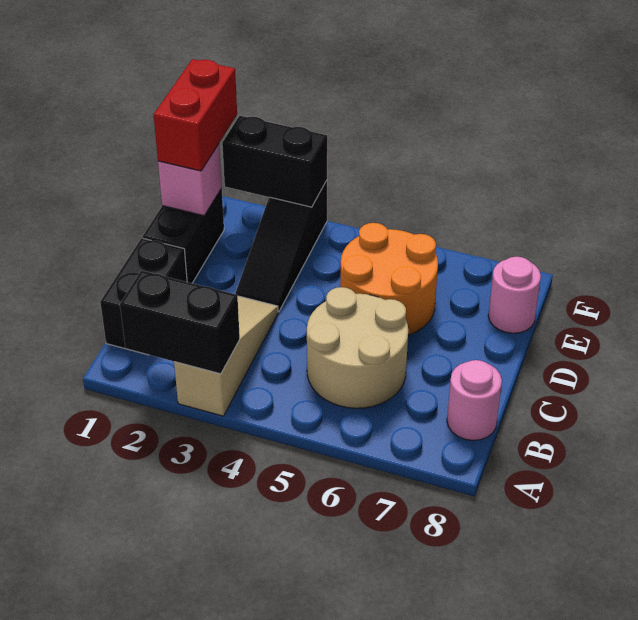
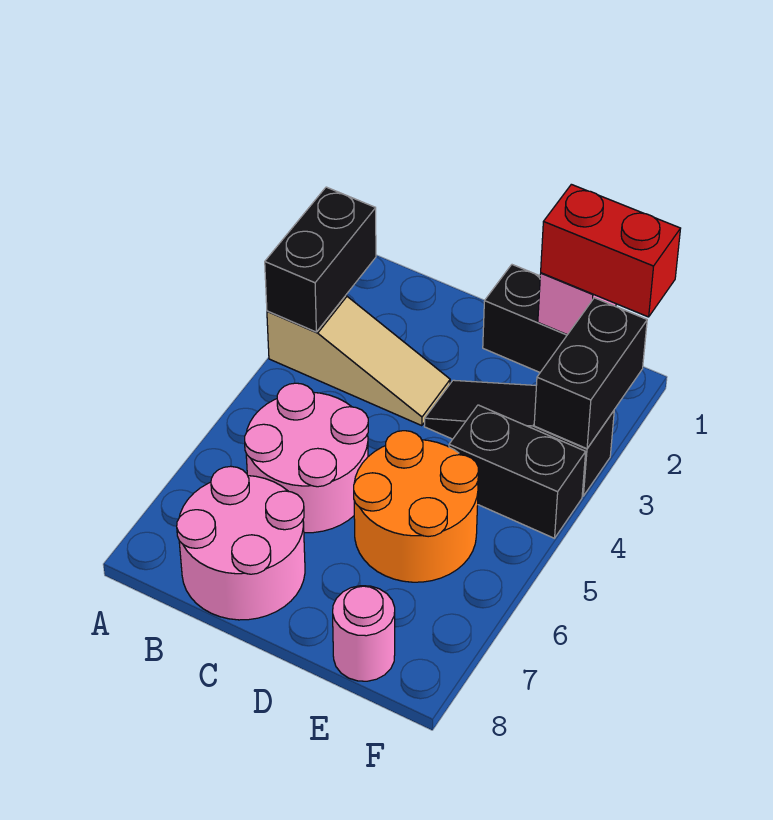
black 1x2 brick [100,238,187,355] -> black 1x2 brick moved to [449,405,586,538]
tan 2x2 round brick [307,287,408,408] -> pink 2x2 round brick [245,383,368,533]
pink 1x1 round brick [447,360,502,440] -> pink 2x2 round brick [177,466,305,620]

